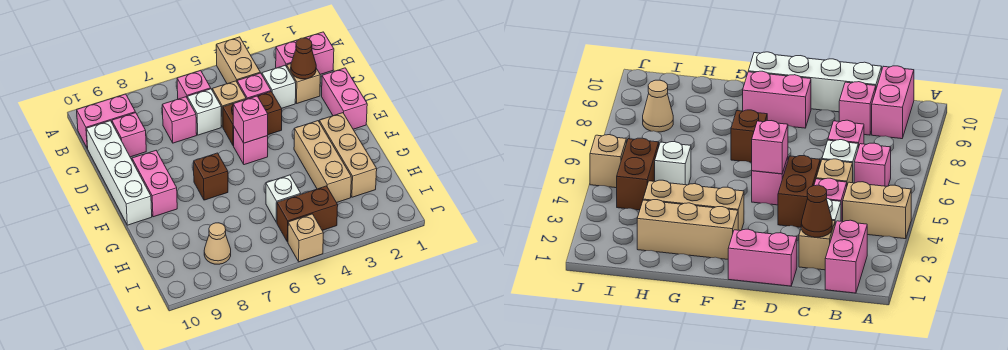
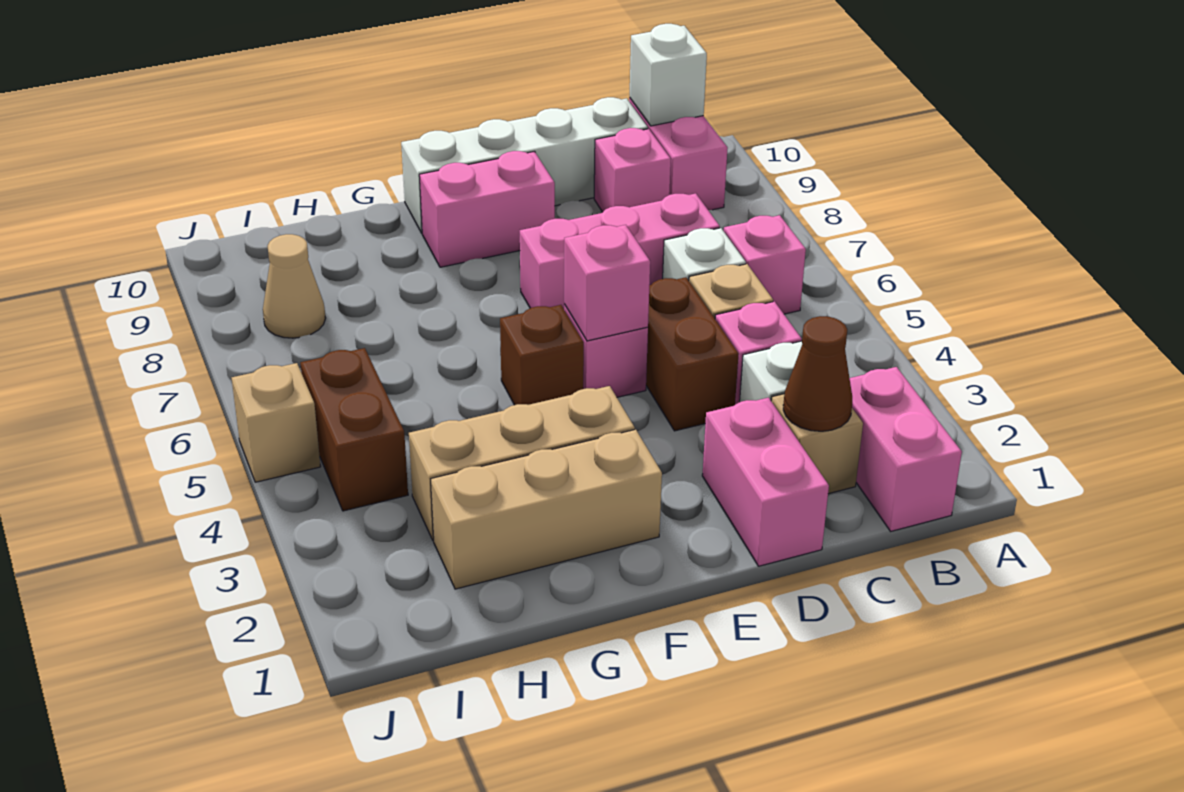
tan 1x2 brick [216,37,260,84] -> none
pink 1x1 brick [162,97,197,143] -> pink 1x3 brick [520,193,720,309]
pink 1x2 brick [322,68,367,129] -> pink 1x2 brick turned to [702,398,829,566]
brown 1x1 brick [194,153,228,200] -> brown 1x1 brick moved to [500,305,584,405]
white 1x1 brick [266,175,301,222] -> white 1x1 brick moved to [630,24,707,126]

